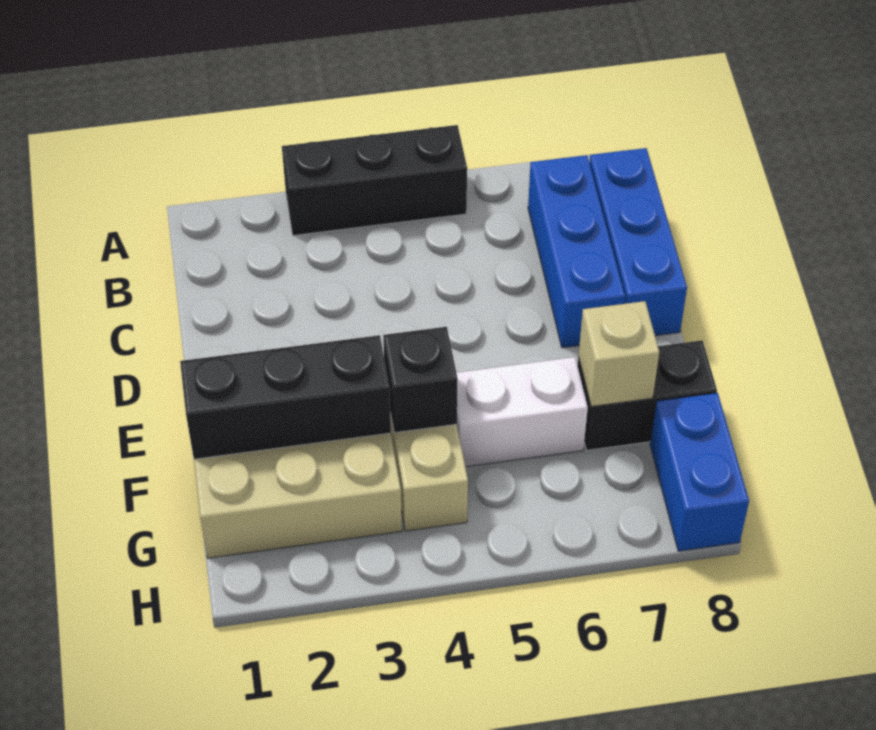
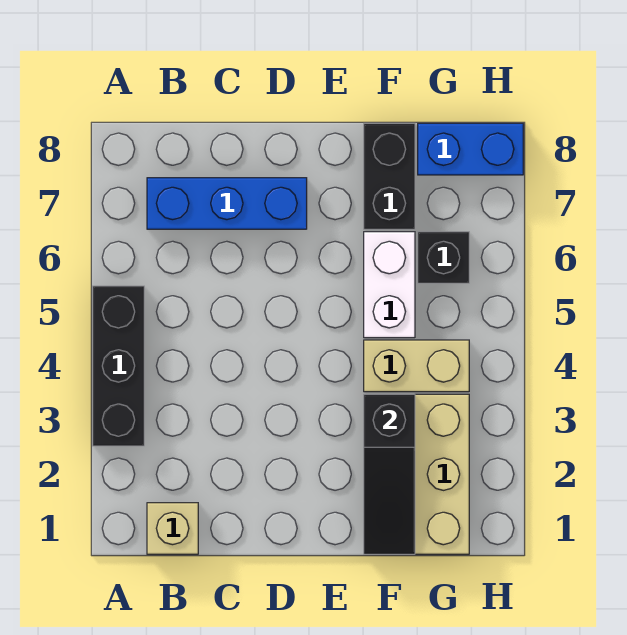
blue 1x3 brick [589,148,687,336] -> none
black 1x3 brick [180,335,391,459] -> black 1x3 slope [364,394,415,554]
black 1x1 brick [383,327,458,433] -> black 1x1 brick moved to [418,232,469,283]
tan 1x1 brick [579,301,659,406] -> tan 1x1 brick moved to [147,503,198,554]

